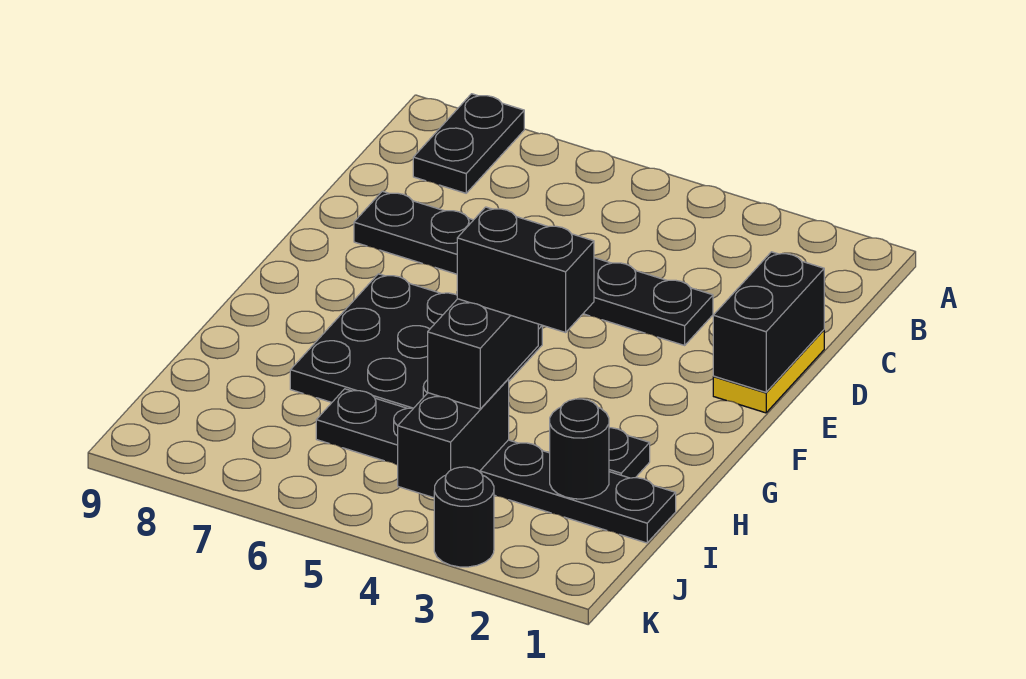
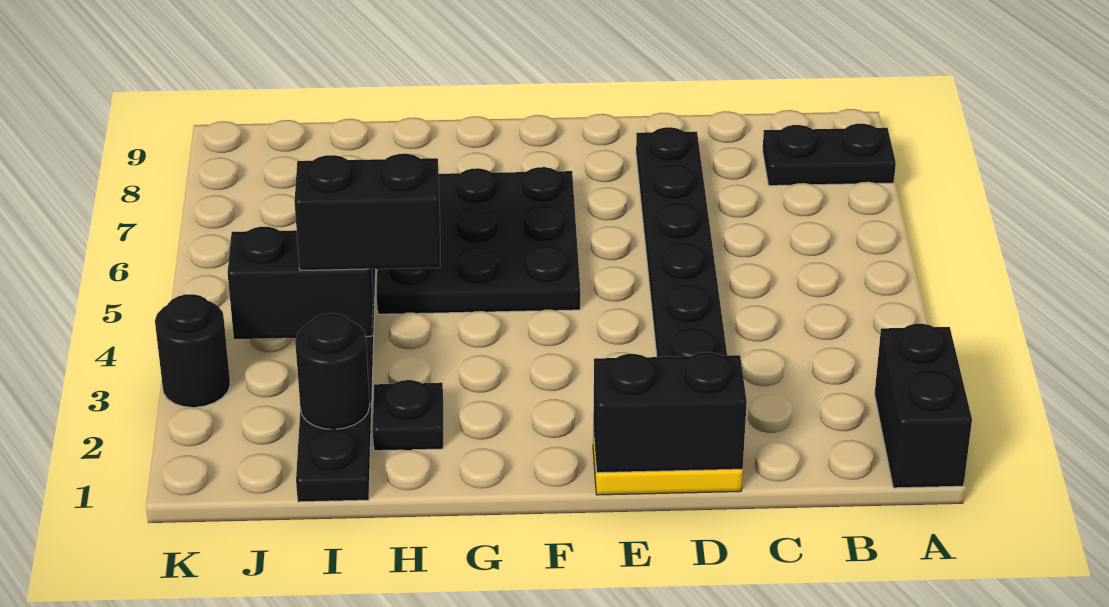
black 1x2 brick [457,207,594,332] -> black 1x2 brick moved to [875,324,972,488]

